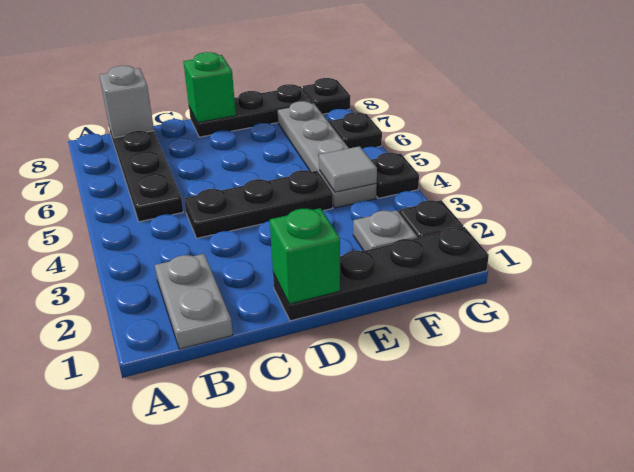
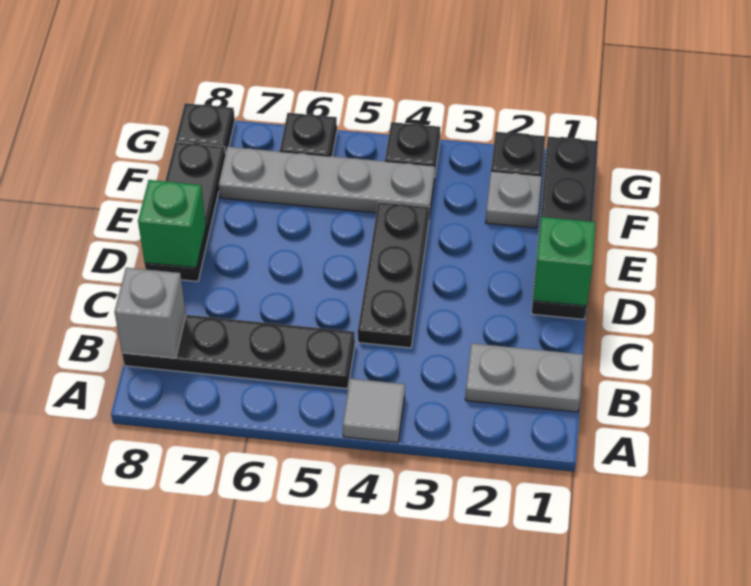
grey 1x1 tile [319,146,377,192] -> grey 1x1 tile moved to [343,379,405,443]

